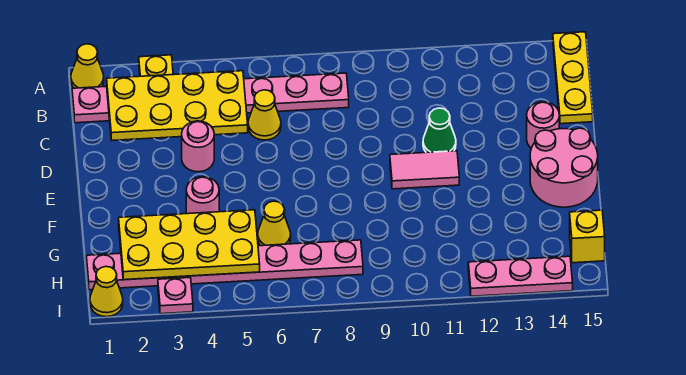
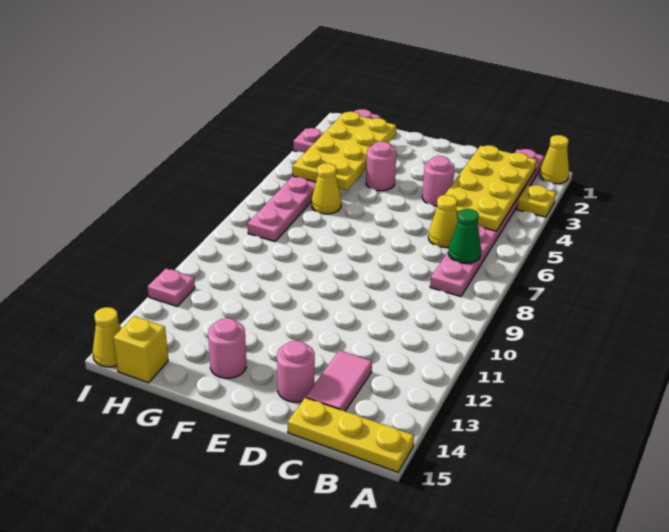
green 1x1 cone [423,108,456,153] -> green 1x1 cone moved to [448,209,481,263]
pink 1x2 tile [390,151,459,189] -> pink 1x2 tile moved to [306,350,372,411]
pink 2x2 round brick [530,128,598,207] -> pink 1x1 round brick [208,318,246,378]
yellow 1x1 cone [90,266,123,317] -> yellow 1x1 cone moved to [93,307,121,367]
pink 1x3 plate [468,256,573,296] -> pink 1x1 plate [148,269,195,306]

